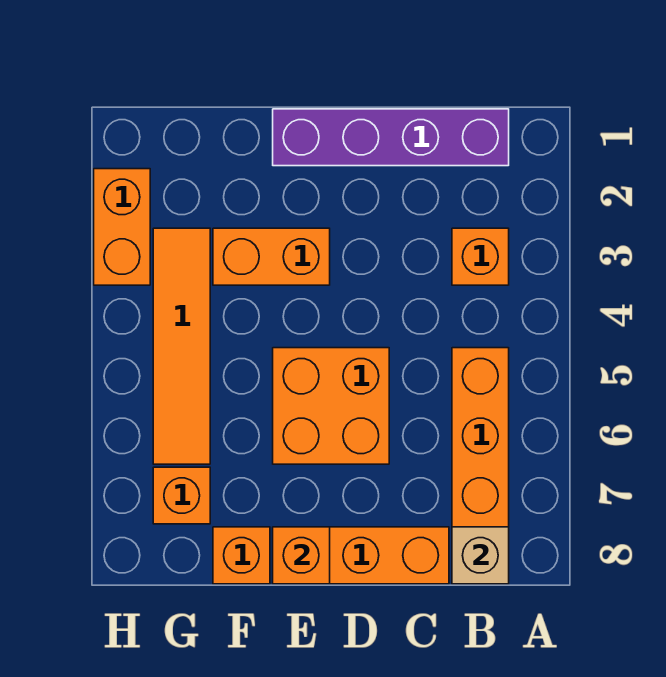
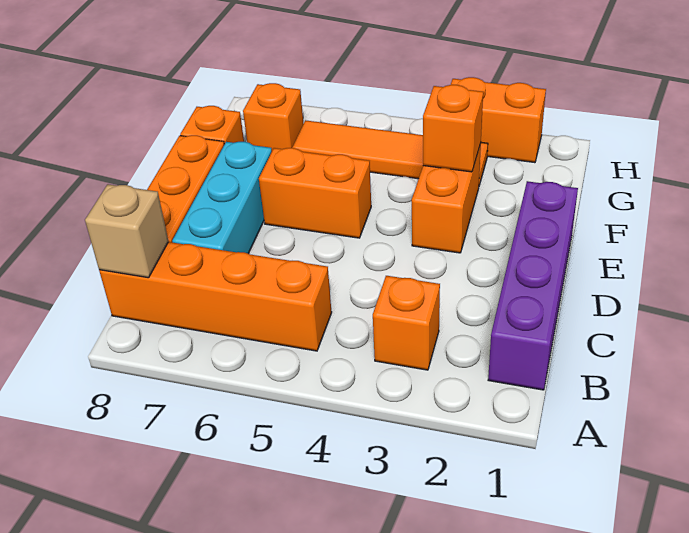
none -> cyan 1x3 brick [172,142,272,254]
orange 2x2 brick [273,348,389,464] -> orange 1x2 brick [259,148,371,238]
orange 1x1 brick [273,527,330,584] -> orange 1x1 brick moved to [423,85,483,172]

